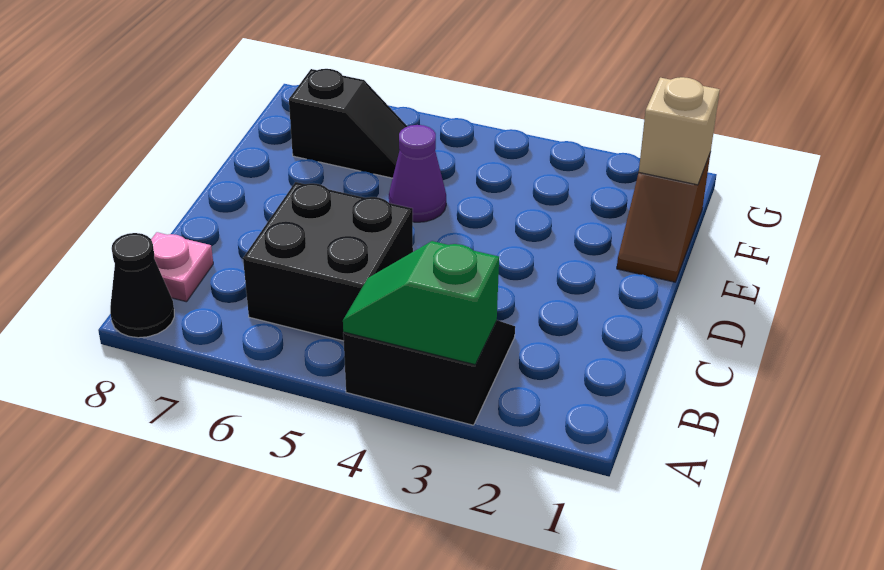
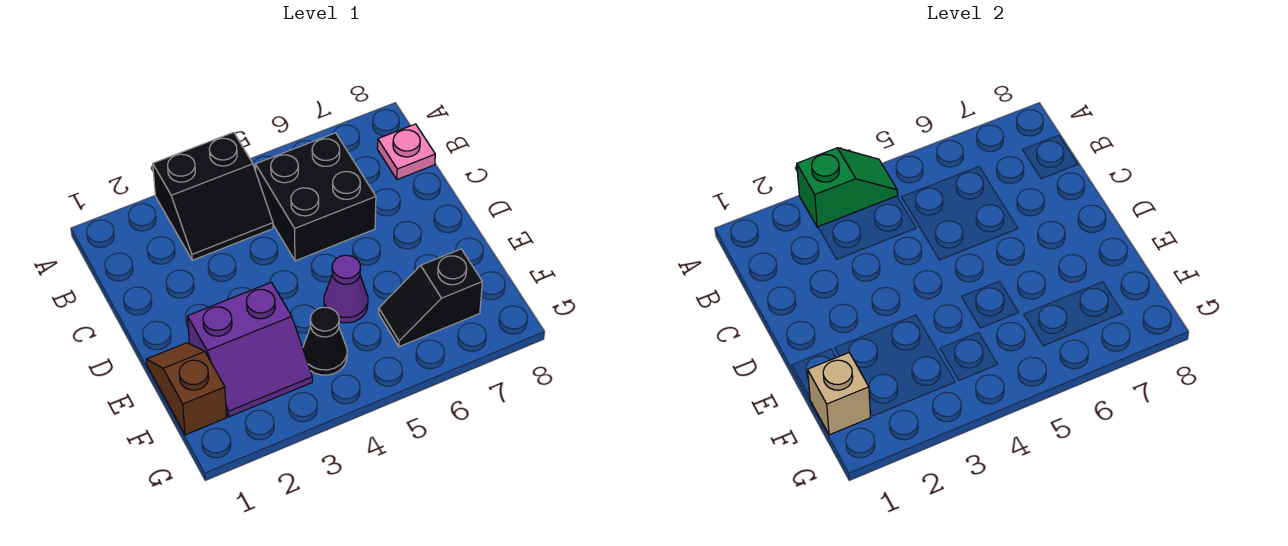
black 1x1 cone [110,233,174,338] -> black 1x1 cone moved to [303,307,347,375]
none -> purple 2x2 slope [188,282,312,417]

